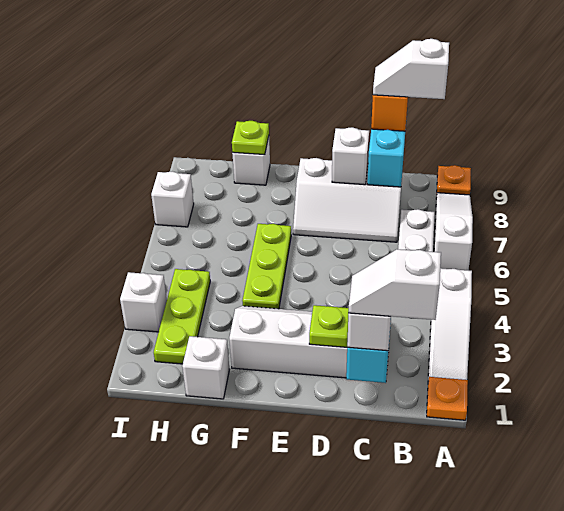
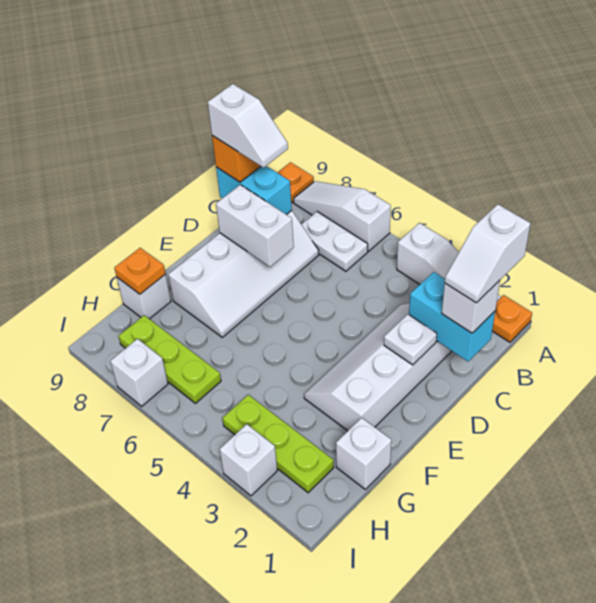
white 1x2 slope [373,39,449,99] -> white 1x2 slope turned to [208,84,288,168]
white 2x3 slope [293,158,401,242] -> white 2x4 slope [168,211,319,337]
lime 1x1 plate [309,305,349,347] -> white 1x1 plate [384,314,437,365]
white 1x1 brick [332,127,369,185] -> white 1x2 brick [216,185,294,267]
lime 1x3 plate [242,224,291,309] -> lime 1x3 plate moved to [118,315,221,403]
lime 1x1 plate [232,121,269,155] -> orange 1x1 plate [114,248,166,294]

